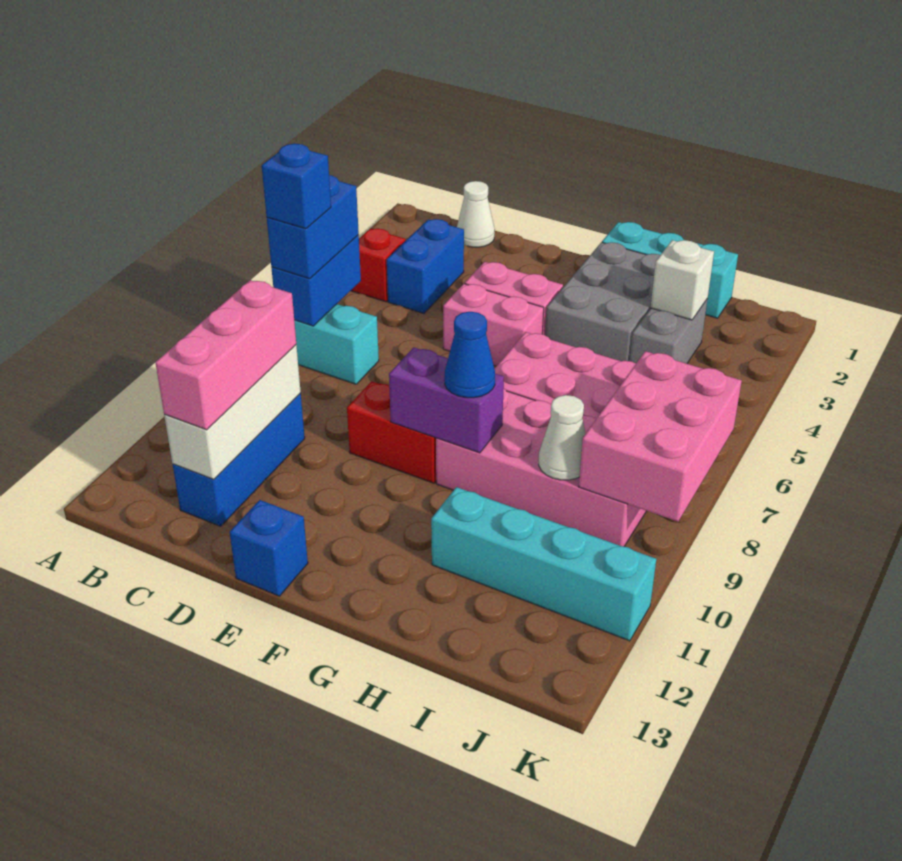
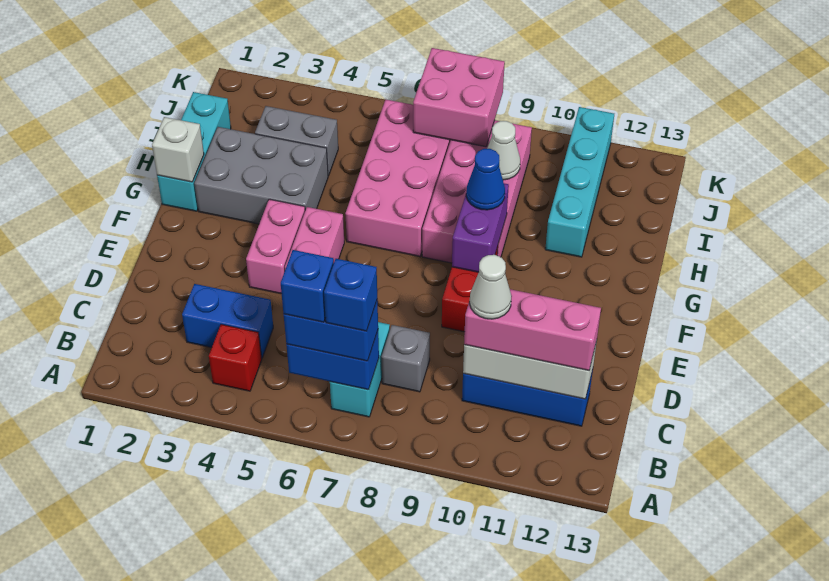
white 1x1 cone [457,181,495,247] -> white 1x1 cone moved to [470,255,512,319]
none -> grey 1x1 brick [381,325,430,392]
blue 1x1 brick [230,500,308,596] -> blue 1x1 brick moved to [281,250,334,322]
white 1x1 brick [651,240,714,320] -> white 1x1 brick moved to [152,117,204,182]
pink 2x3 brick [579,351,742,521] -> pink 2x2 brick [413,48,505,147]

